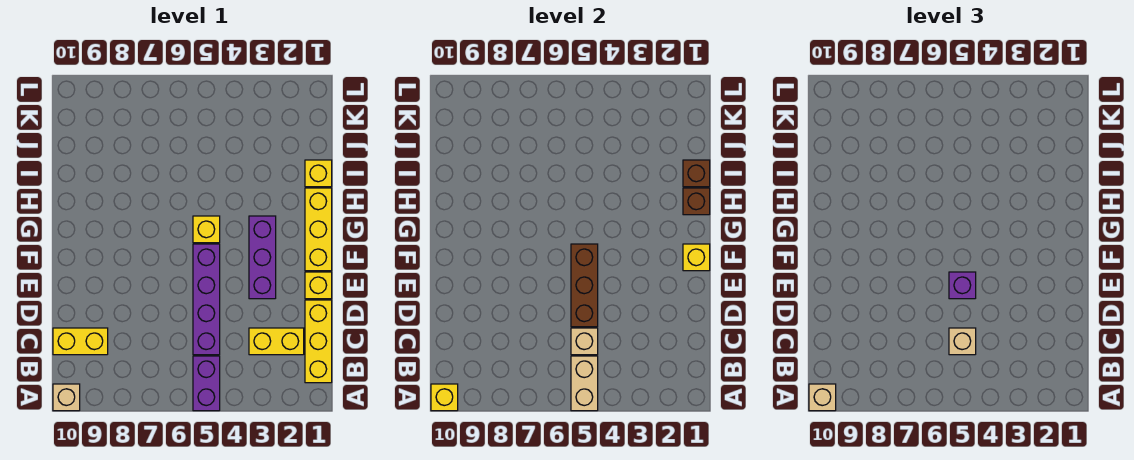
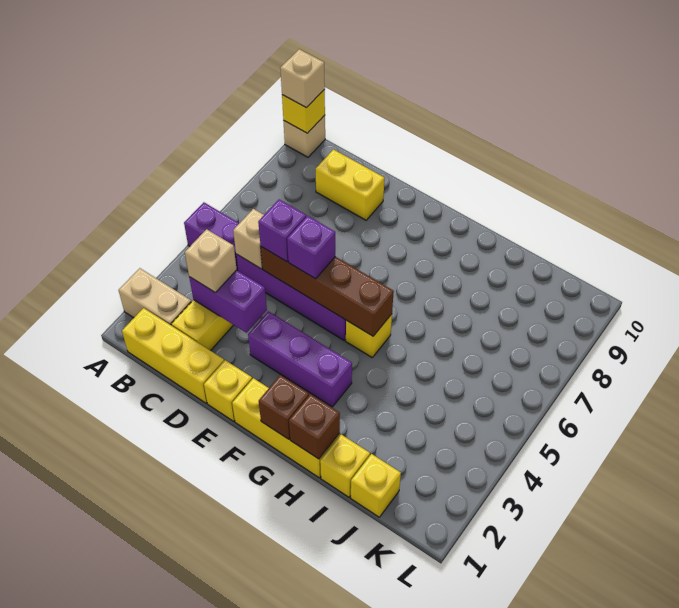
tan 1x2 brick [571,356,598,411] -> tan 1x2 brick moved to [119,268,191,326]
none -> purple 1x2 brick [189,270,267,333]
tan 1x1 brick [949,328,976,355] -> tan 1x1 brick moved to [185,229,237,293]
yellow 1x2 brick [53,328,108,355] -> yellow 1x2 brick turned to [316,149,384,220]
brown 1x3 brick [571,244,598,327] -> brown 1x4 brick [261,247,394,336]
none -> purple 1x1 brick [258,199,306,262]
yellow 1x1 brick [683,244,710,271] -> yellow 1x1 brick moved to [351,454,401,517]
brown 1x1 brick [683,160,710,187] -> brown 1x1 brick moved to [259,375,309,439]

